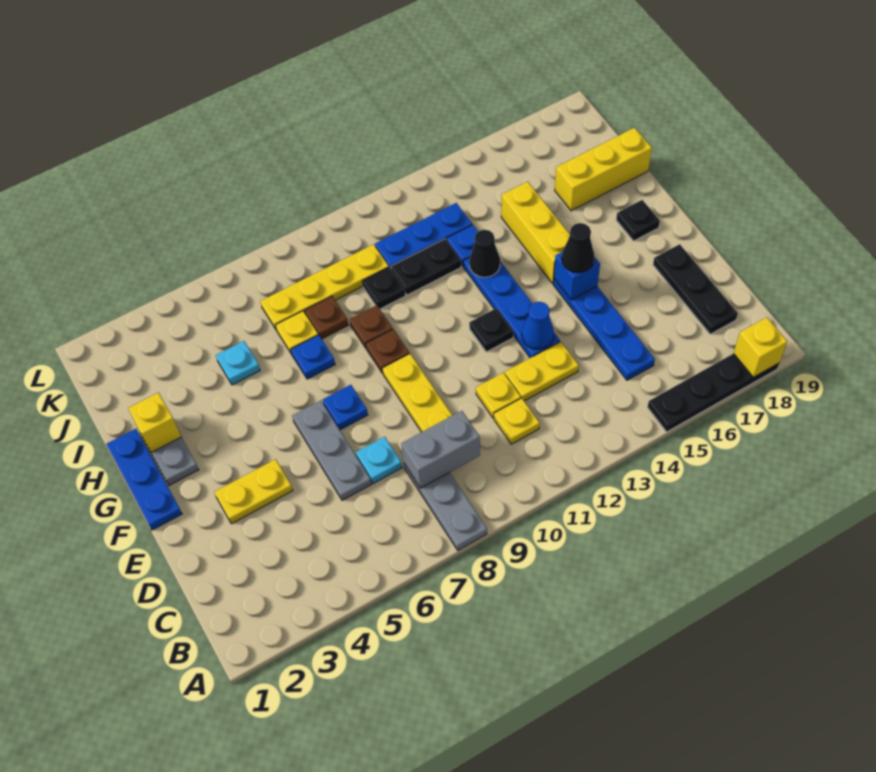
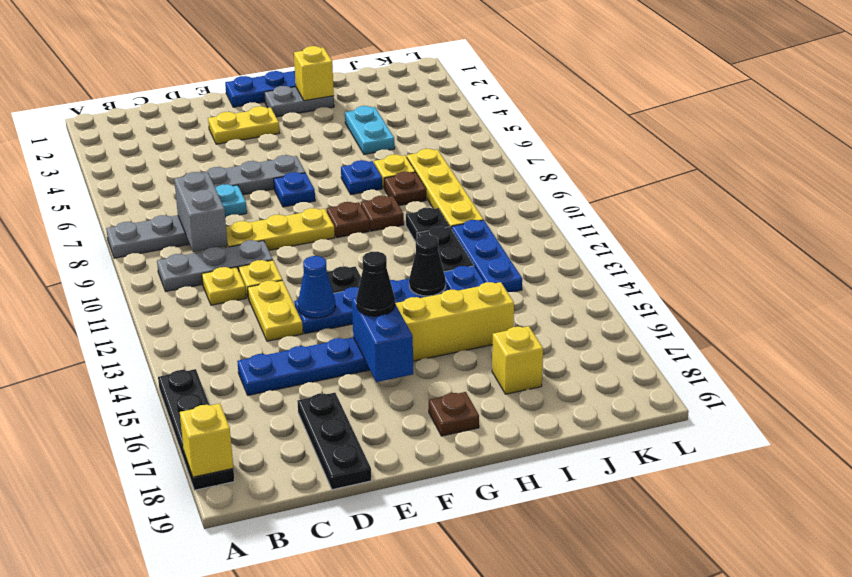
none -> grey 1x3 plate [157,240,273,291]
black 1x3 plate [653,244,738,334] -> black 1x3 plate turned to [297,393,371,490]
yellow 1x2 plate [214,459,293,524] -> yellow 1x2 plate turned to [208,106,279,144]
blue 1x1 brick [554,252,600,300] -> blue 1x2 brick [352,298,413,382]
black 1x1 plate [616,200,660,241] -> brown 1x1 plate [429,392,479,436]
cyan 1x1 plate [216,341,260,385] -> cyan 1x2 plate [345,106,395,154]
yellow 1x3 brick [555,128,652,211] -> yellow 1x1 brick [492,326,543,394]

